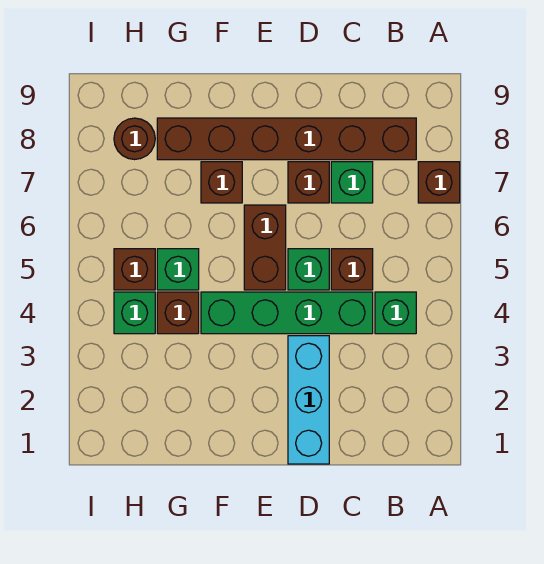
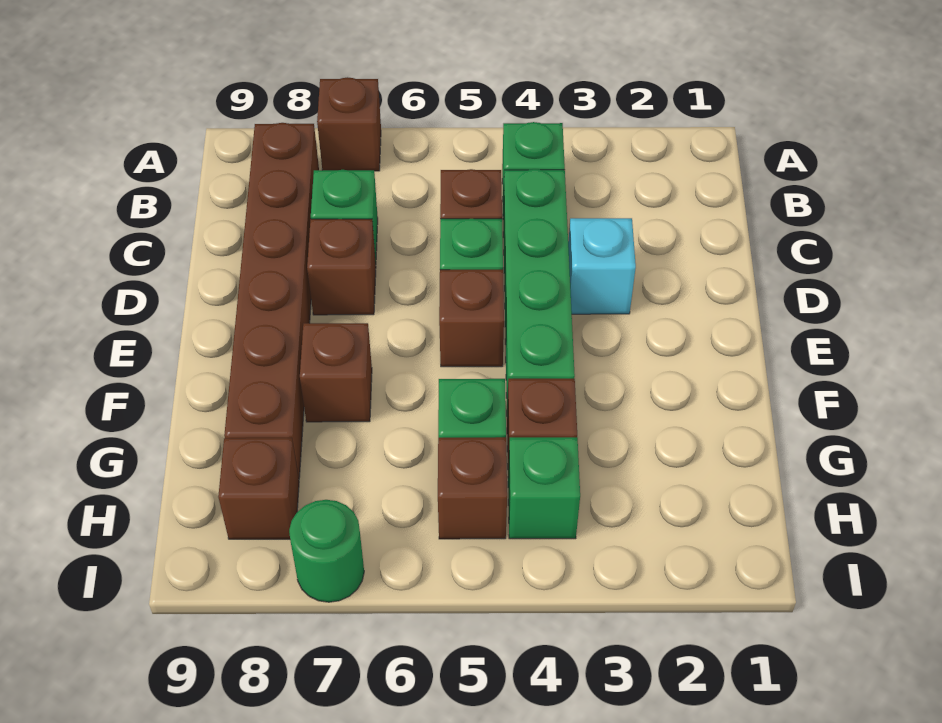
cyan 1x3 brick [288,336,329,464] -> cyan 1x1 brick [568,218,636,314]
brown 1x2 brick [244,205,286,290] -> brown 1x1 brick [439,270,504,367]
brown 1x1 round brick [114,118,155,160] -> brown 1x1 brick [218,438,299,539]
none -> green 1x1 round brick [289,500,364,602]

